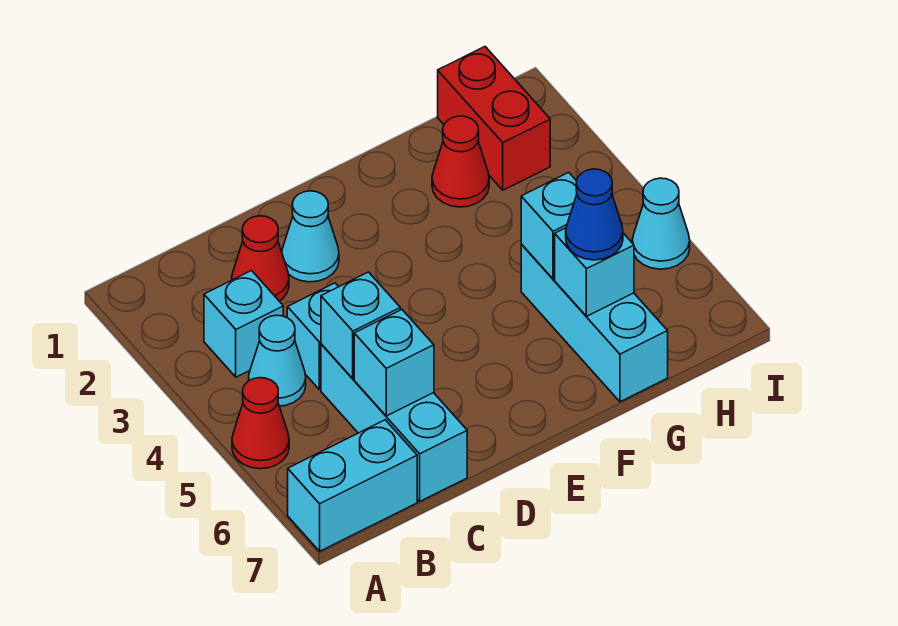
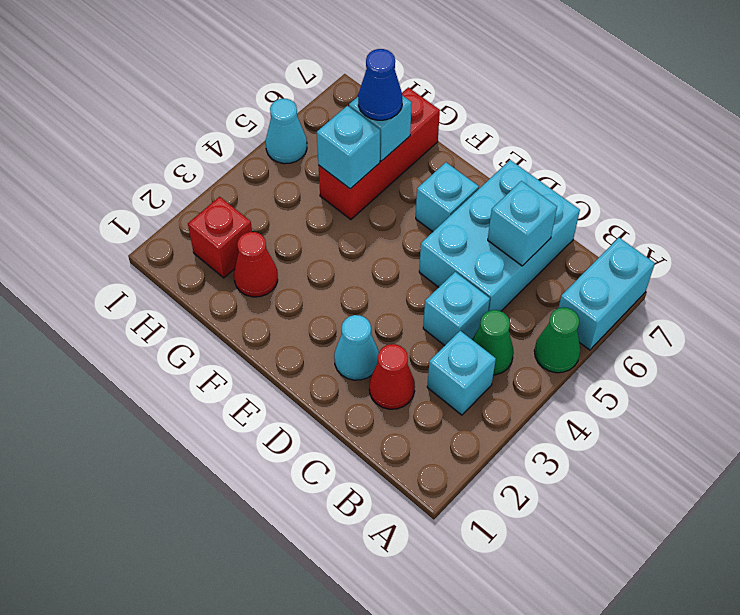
red 1x1 cone [232,378,289,469] -> green 1x1 cone [534,308,581,373]
cyan 1x2 brick [288,420,417,551] -> cyan 1x2 brick turned to [559,238,655,350]
cyan 1x1 cone [249,315,306,406] -> green 1x1 cone [472,310,514,375]
cyan 1x3 brick [321,344,467,501] -> cyan 2x3 brick [419,160,580,311]
cyan 1x1 brick [321,272,400,379] -> cyan 1x1 brick moved to [416,162,479,232]
cyan 1x3 brick [521,244,668,402] -> red 1x3 brick [319,87,440,220]
red 1x2 brick [438,47,550,190] -> red 1x1 brick [188,197,252,278]

